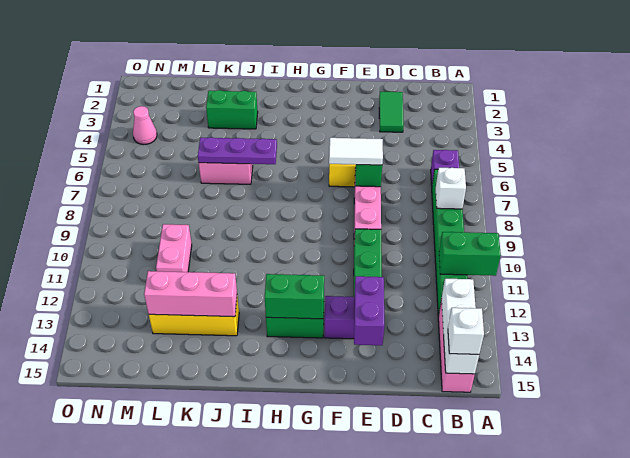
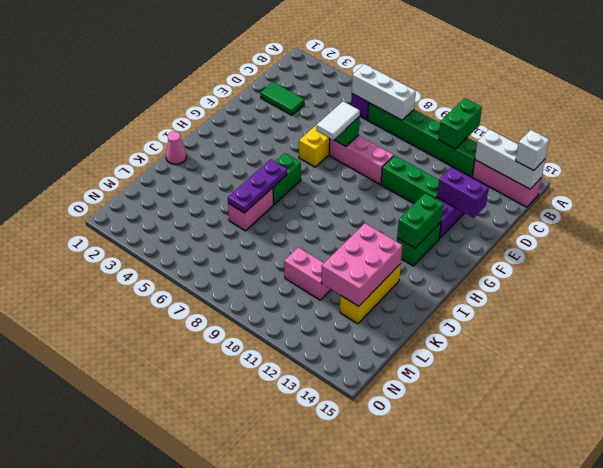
white 1x1 brick [436,168,466,209] -> white 1x3 brick [352,64,416,120]
green 1x2 brick [206,90,258,129] -> green 1x2 brick moved to [273,153,301,205]
pink 1x3 brick [144,271,237,317] -> pink 2x3 brick [321,223,402,306]
pink 1x1 cone [133,106,157,144] -> pink 1x1 cone moved to [166,131,186,164]

